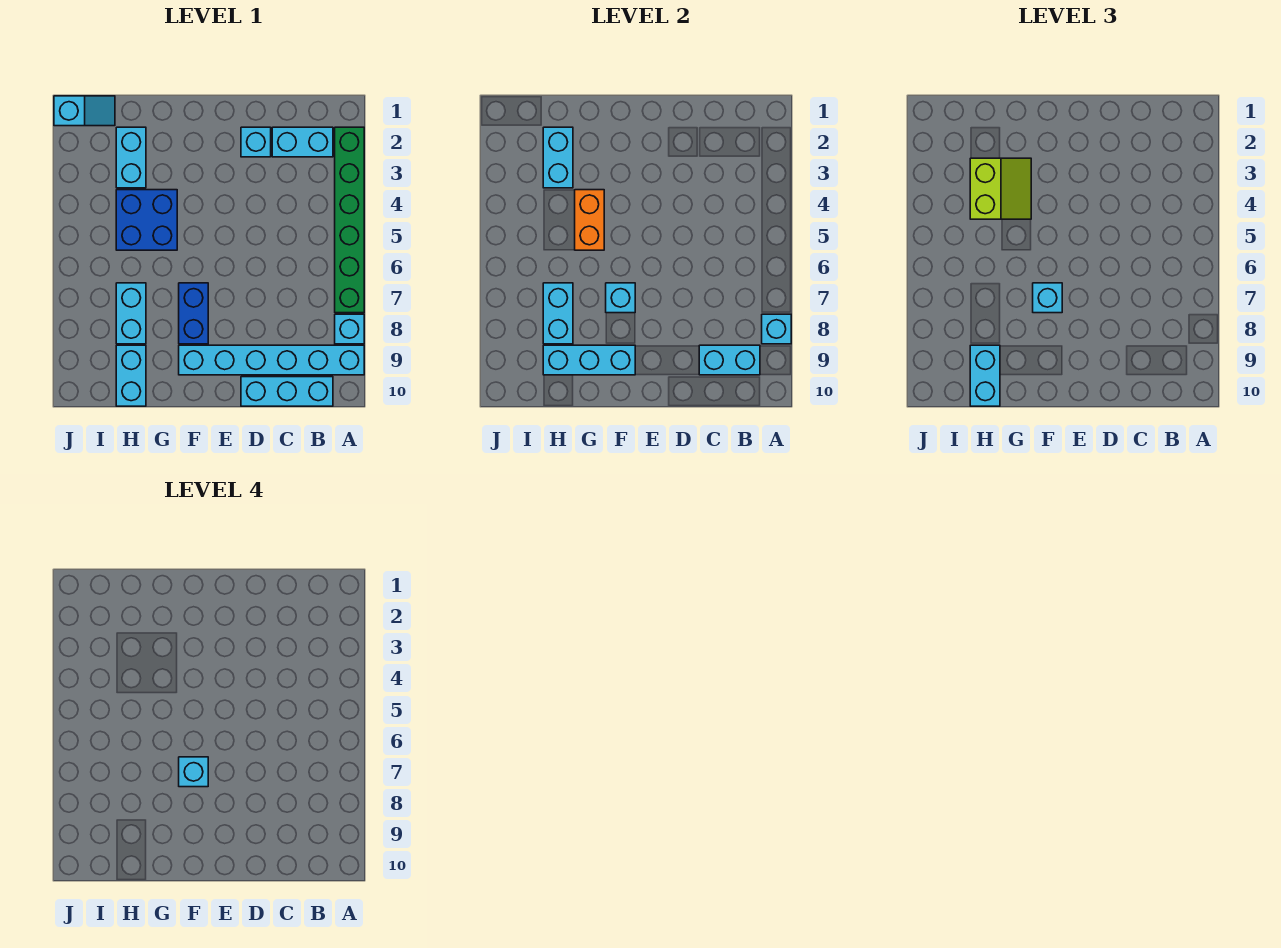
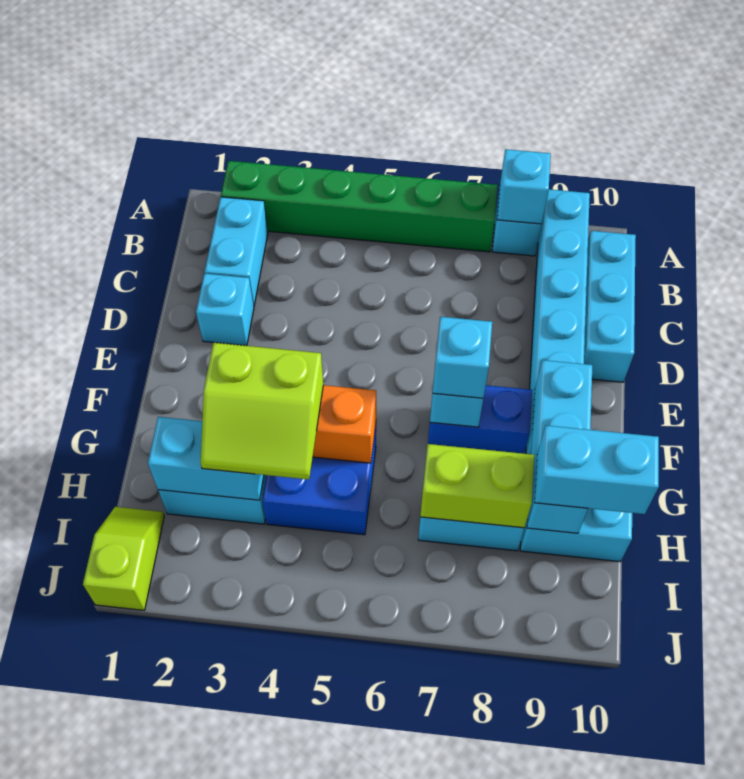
cyan 1x2 brick [699,345,760,375] -> none
cyan 1x1 brick [179,757,208,787] -> none
lime 2x2 slope [970,158,1031,219] -> lime 2x2 slope turned to [201,343,323,480]
cyan 1x2 brick [543,283,573,344] -> lime 1x2 brick [420,444,534,528]
cyan 1x2 slope [54,96,115,126] -> lime 1x2 slope [83,507,164,610]

